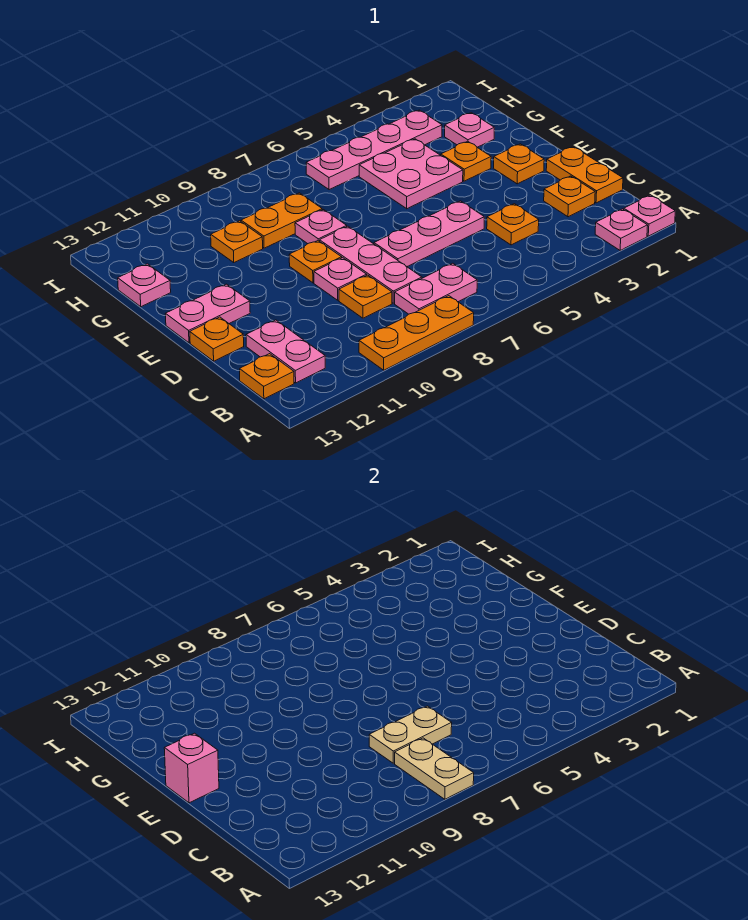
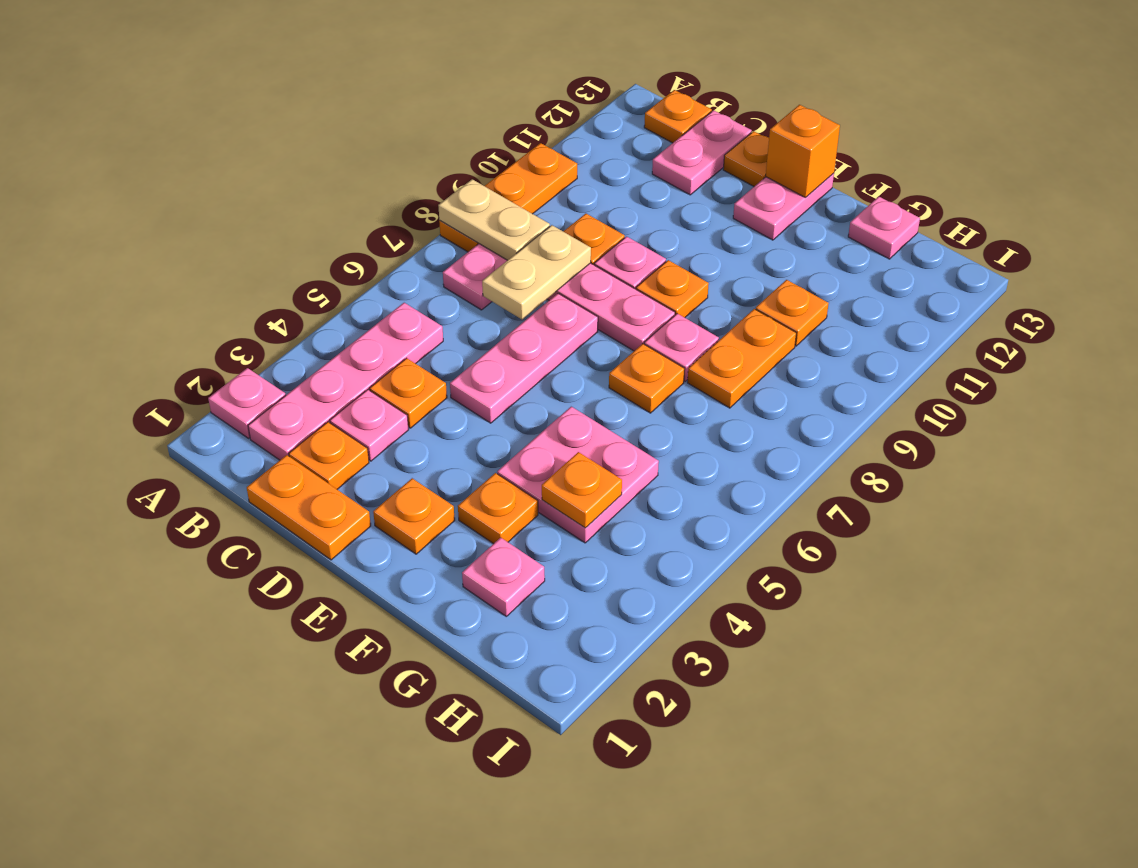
pink 1x1 plate [624,195,675,236] -> pink 1x1 plate moved to [330,390,409,461]
pink 1x2 plate [246,320,325,383] -> pink 1x2 plate turned to [652,110,752,195]
pink 1x1 brick [164,733,219,803] -> orange 1x1 brick [766,105,840,197]
none -> orange 1x1 plate [609,344,685,413]
none -> orange 1x1 plate [542,452,622,528]
pink 1x4 plate [306,110,442,190] -> pink 1x4 plate moved to [248,303,443,460]

